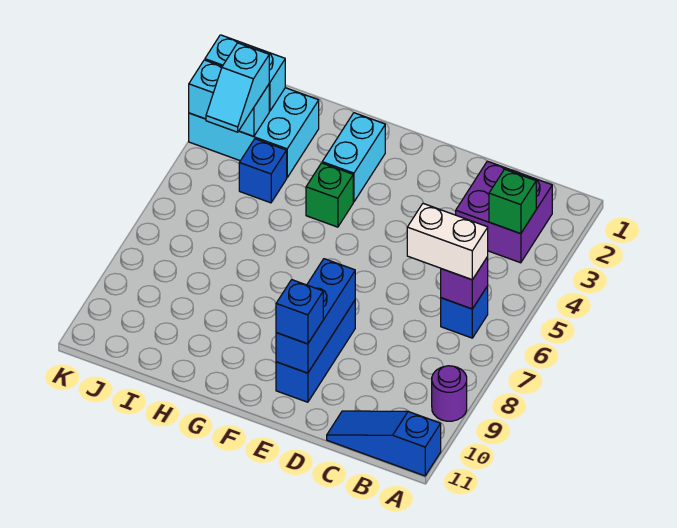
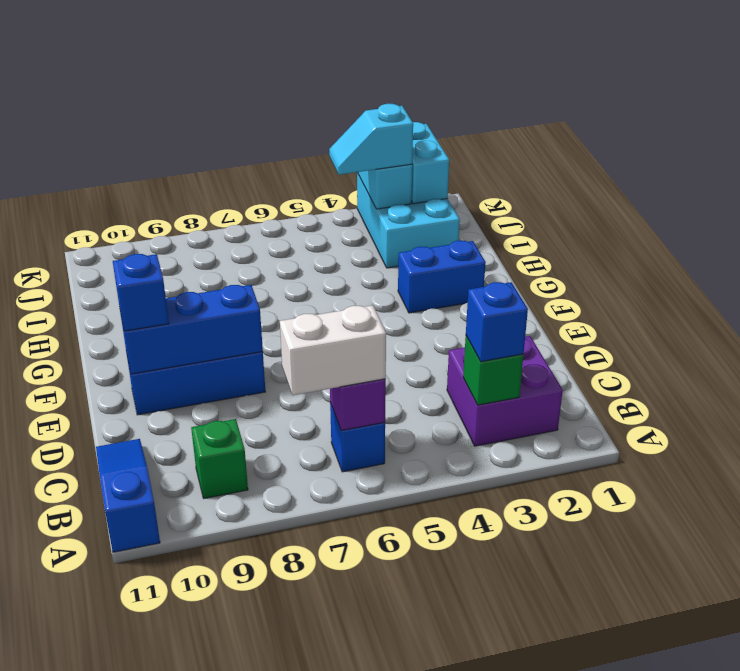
purple 1x1 round brick [432,366,467,421] -> none
white 1x2 brick [407,203,488,280] -> white 1x2 brick turned to [280,305,386,395]
cyan 1x2 brick [322,113,385,202] -> blue 1x2 brick [398,241,486,313]
green 1x1 brick [306,163,353,227] -> green 1x1 brick moved to [191,419,248,498]
blue 1x1 brick [239,139,287,203] -> blue 1x1 brick moved to [466,282,528,362]

